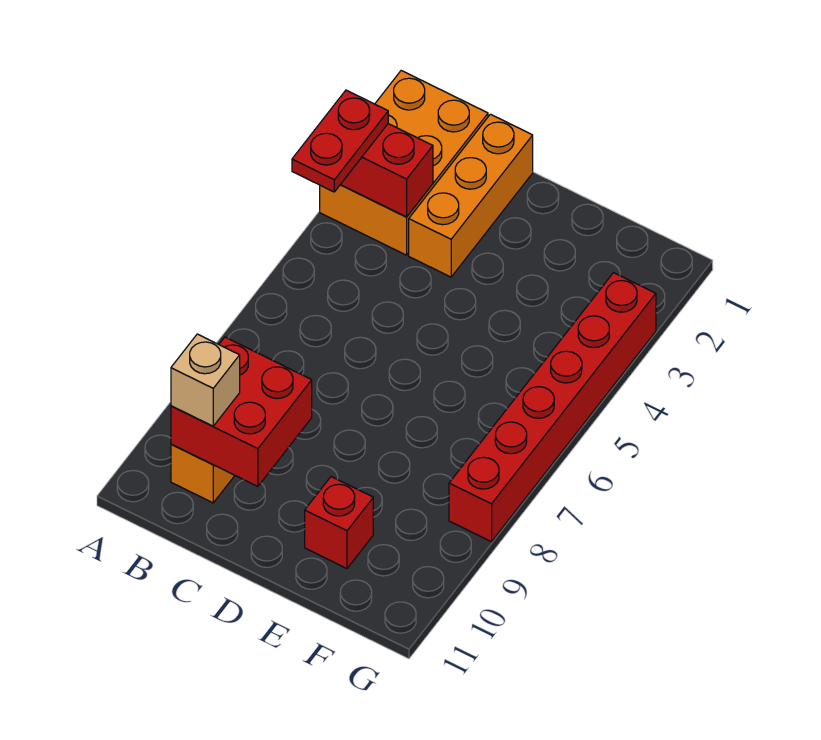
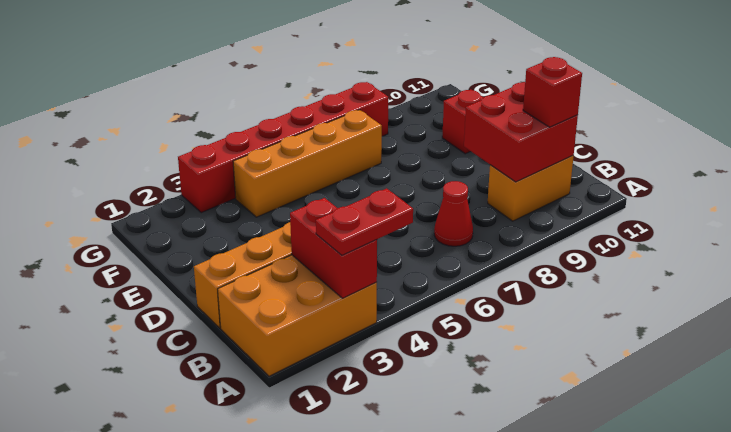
none -> red 1x1 cone [434,181,473,246]
tan 1x1 brick [171,334,240,426] -> red 1x1 brick [523,57,582,127]
none -> orange 1x4 brick [233,110,382,217]

